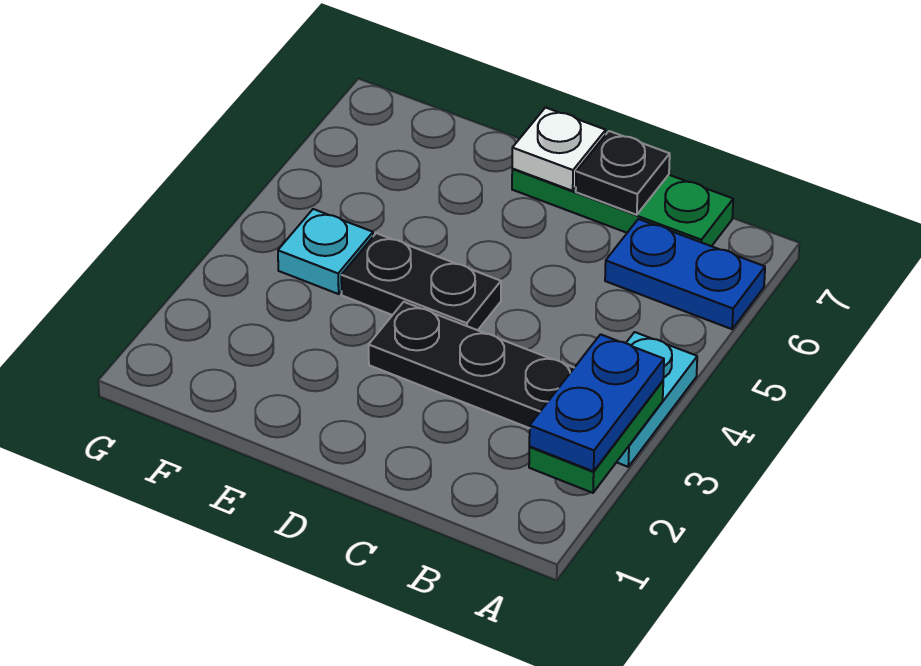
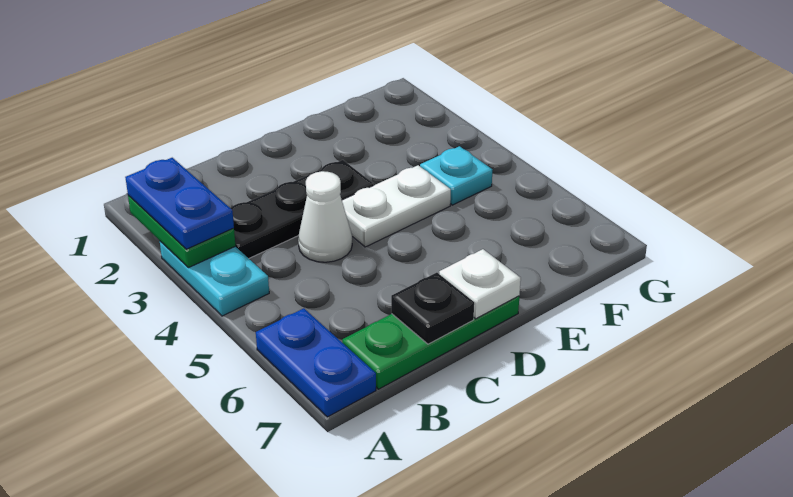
blue 1x2 plate [605,219,765,329] -> blue 1x2 plate turned to [256,308,376,417]
none -> white 1x1 cone [298,171,352,262]
black 1x2 plate [341,233,501,330] -> white 1x2 plate [342,165,451,247]

